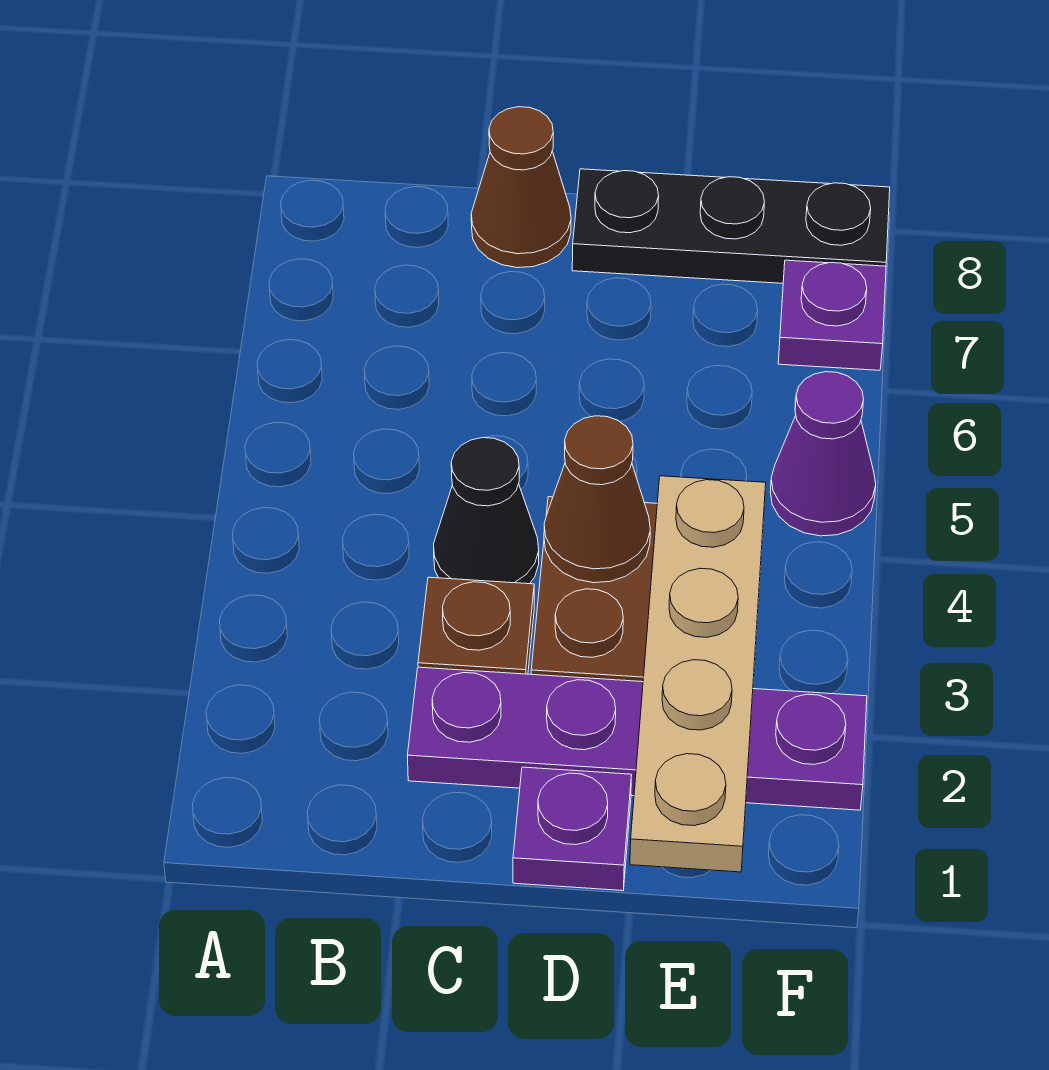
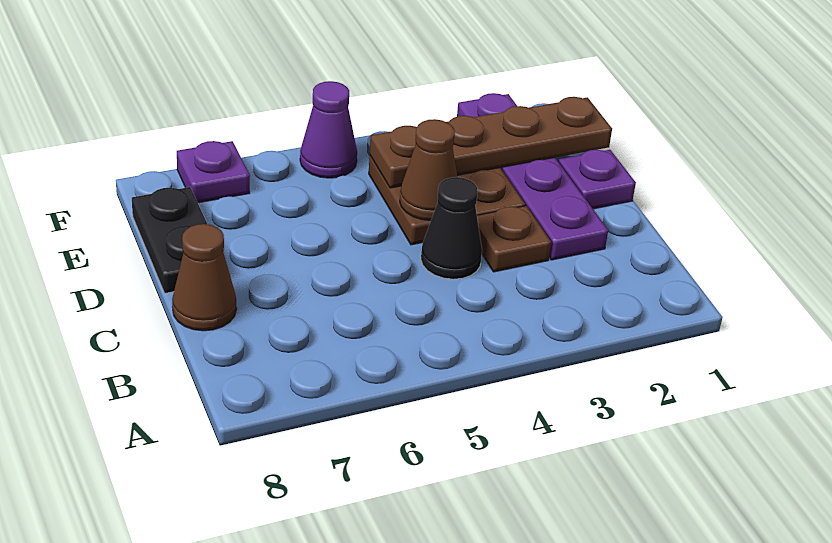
black 1x3 plate [572,169,890,283] -> black 1x2 plate [132,187,207,293]
tan 1x4 plate [630,476,766,872] -> brown 1x4 plate [370,97,612,188]

